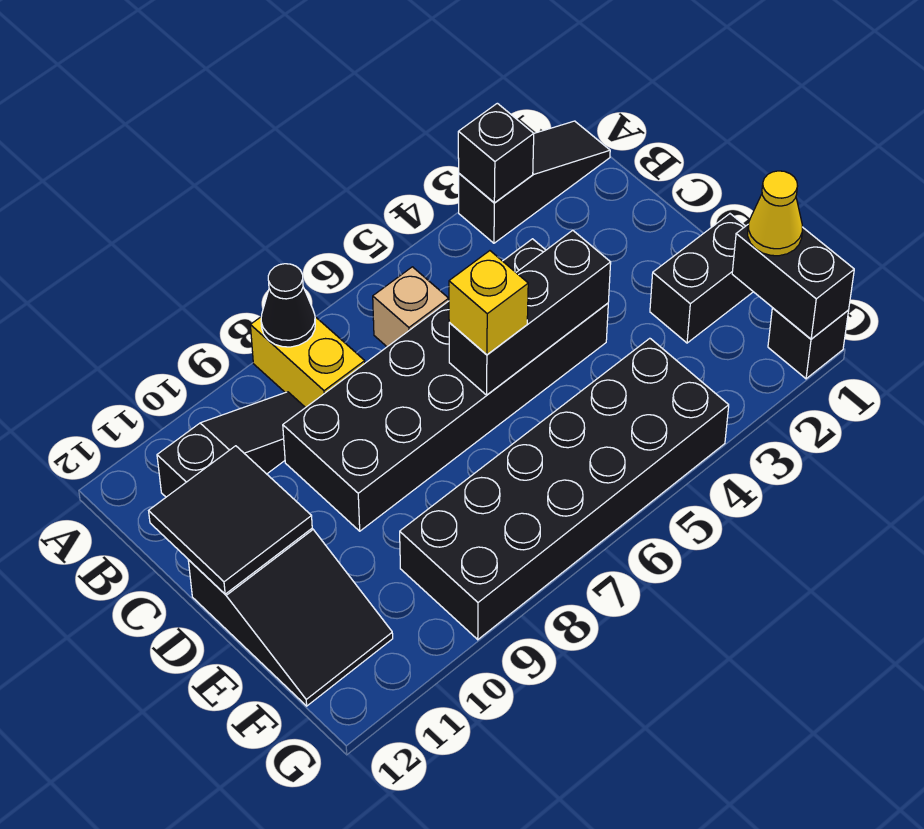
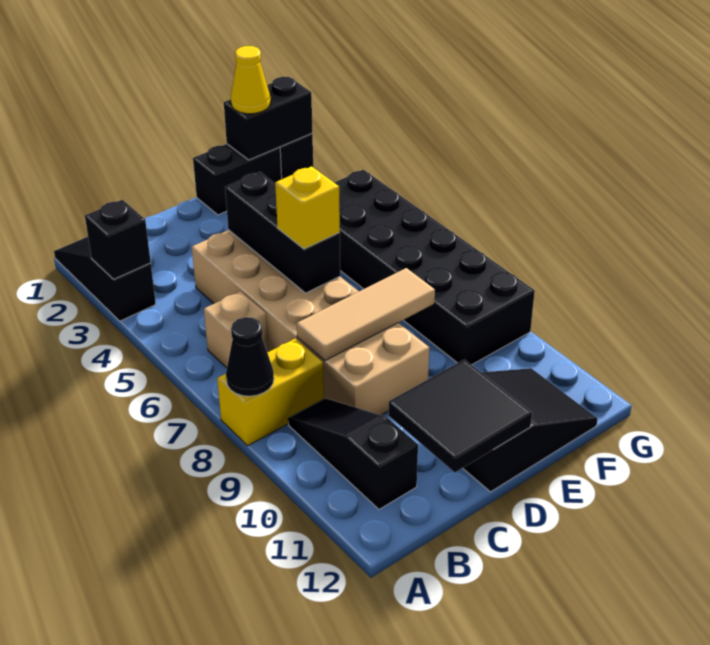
black 2x6 brick [283,239,608,531] -> tan 2x6 brick [192,230,429,415]
none -> tan 1x3 tile [297,268,435,361]
black 1x2 brick [650,214,753,343] -> black 1x2 brick turned to [193,144,282,215]

